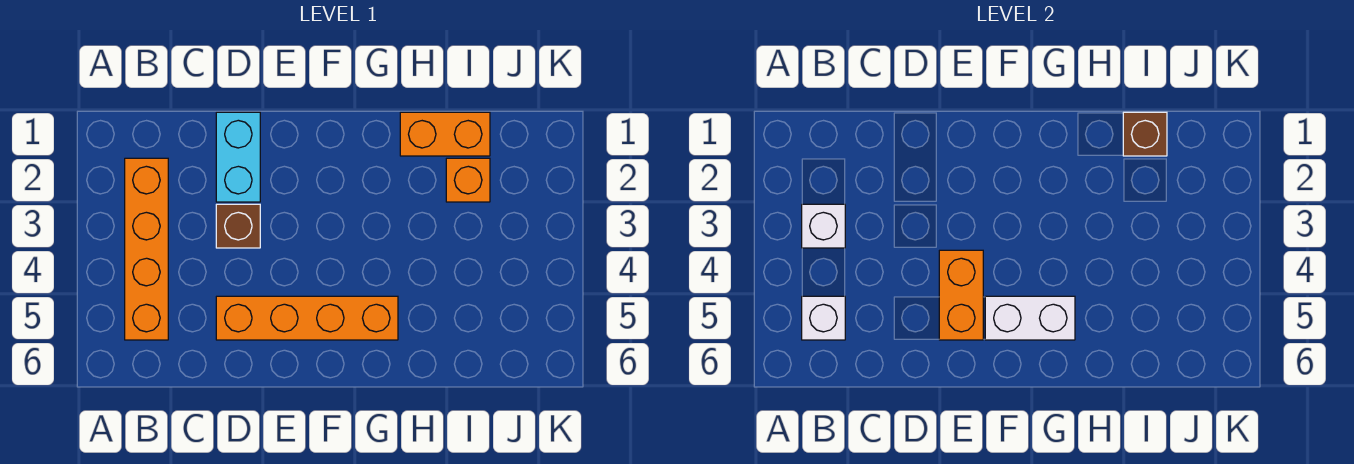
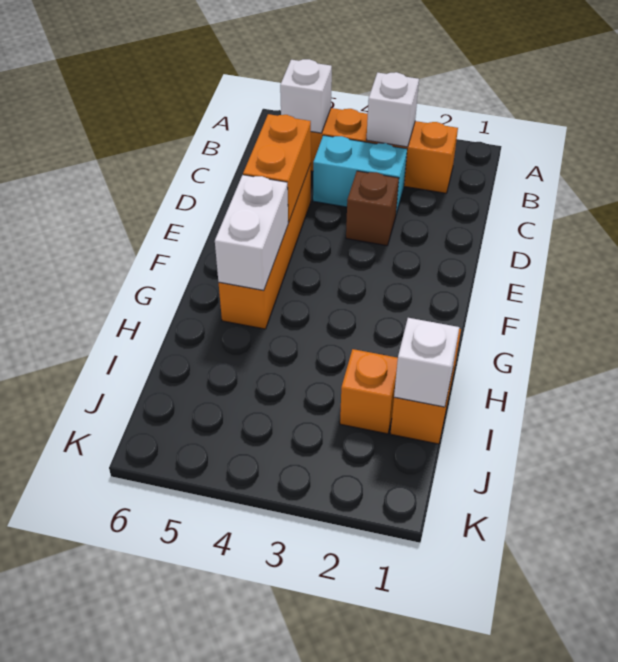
cyan 1x2 brick [216,112,260,202] -> cyan 1x2 brick moved to [313,135,407,214]
orange 1x2 brick [939,250,983,340] -> orange 1x2 brick turned to [243,114,311,222]
brown 1x1 brick [1123,112,1167,156] -> white 1x1 brick [394,318,459,407]

